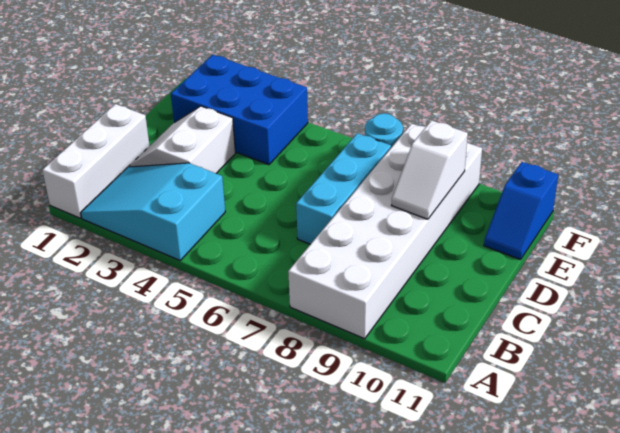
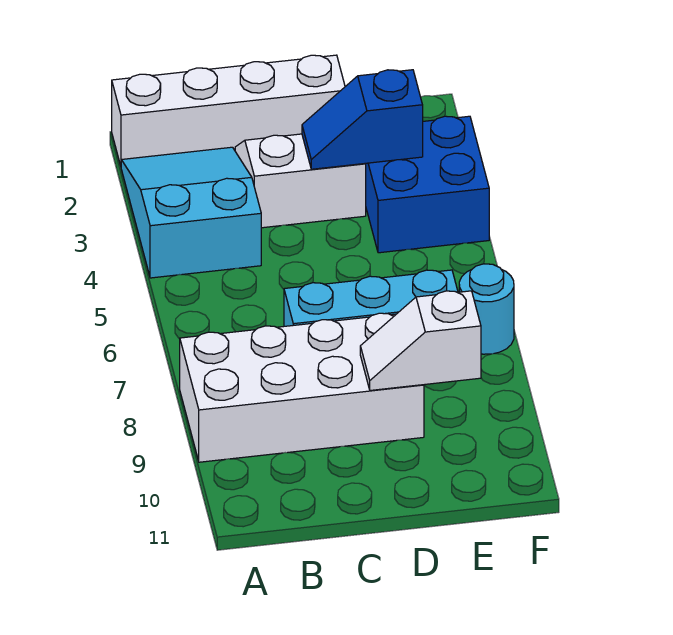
white 1x3 brick [43,104,150,218] -> white 1x4 brick [112,55,345,166]
white 2x6 brick [288,124,482,339] -> white 2x4 brick [180,313,424,462]
blue 2x3 brick [171,55,308,165] -> blue 2x2 brick [365,116,489,253]
blue 1x2 slope [484,162,558,259] -> blue 1x2 slope moved to [302,70,423,169]

